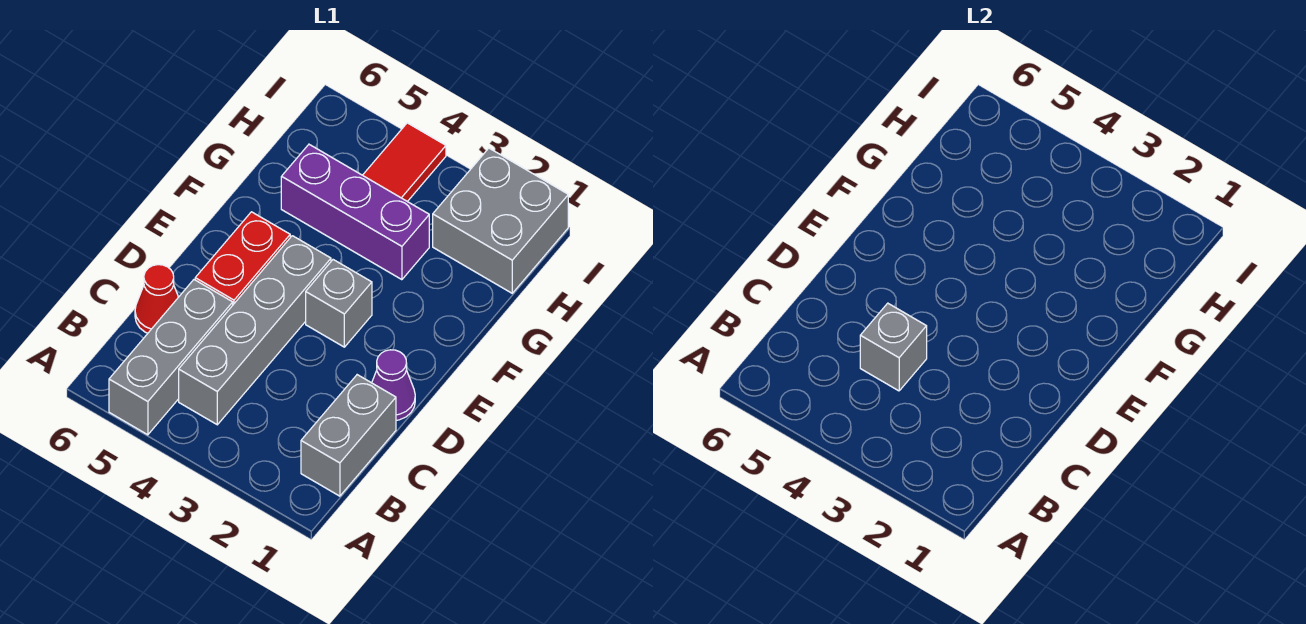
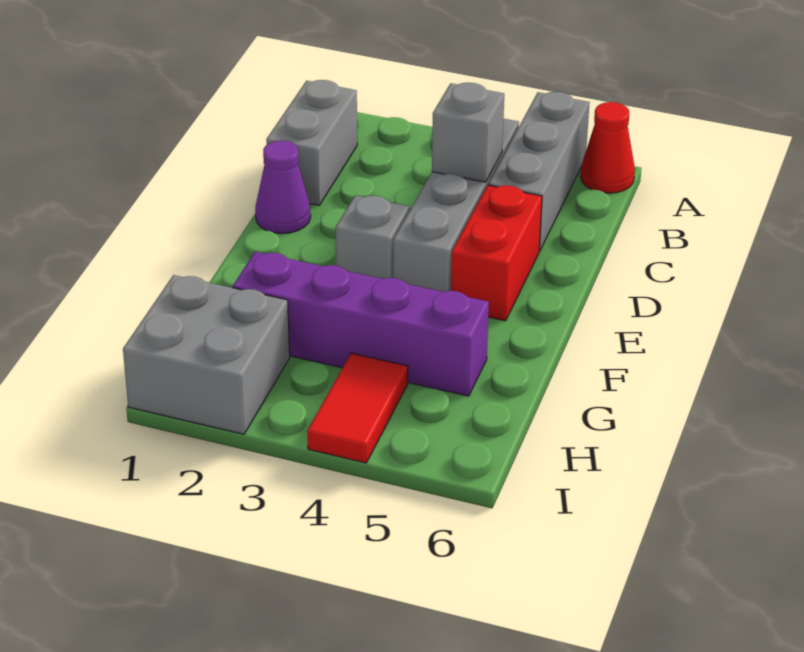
red 1x1 cone [135,265,178,333] -> red 1x1 cone moved to [581,102,635,193]
purple 1x3 brick [281,145,429,280] -> purple 1x4 brick [233,252,489,396]

